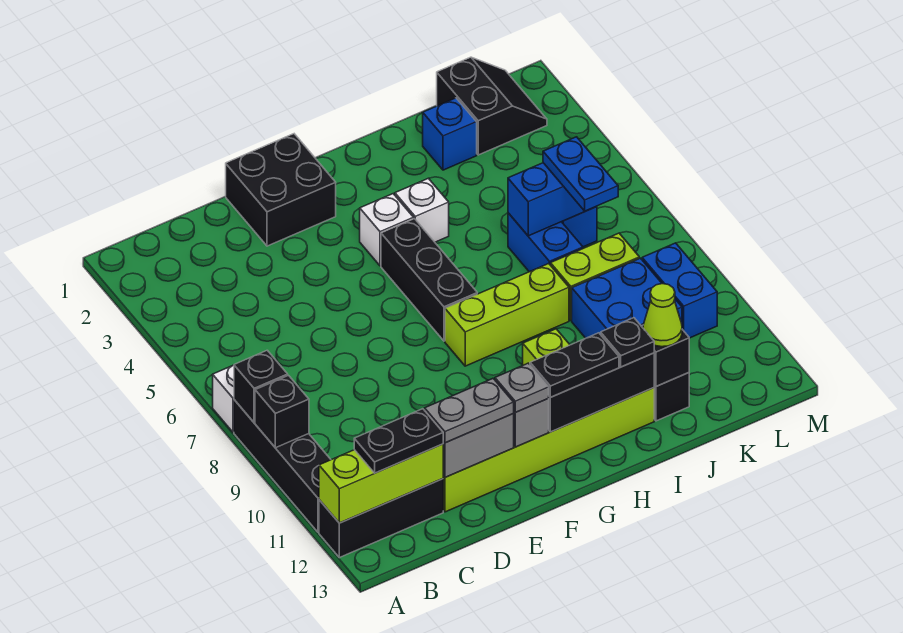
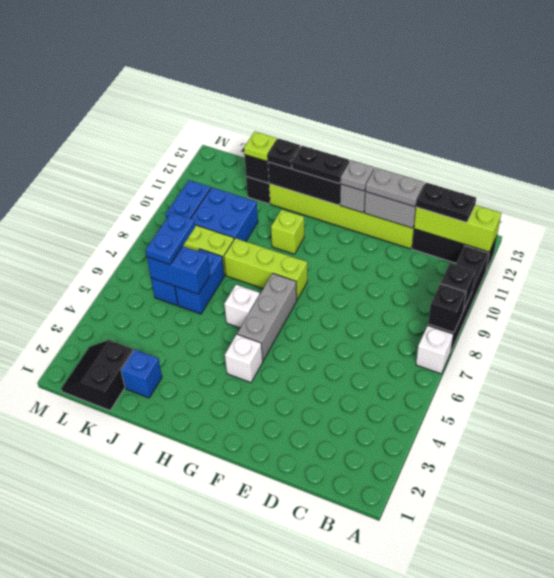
black 2x2 brick [226,134,336,246] -> none
black 1x3 brick [381,219,477,341] -> grey 1x3 brick [237,273,297,361]
white 1x1 brick [395,178,449,242] -> white 1x1 brick moved to [224,285,260,328]
lime 1x1 cone [643,284,682,347] -> lime 1x1 plate [244,132,277,161]

